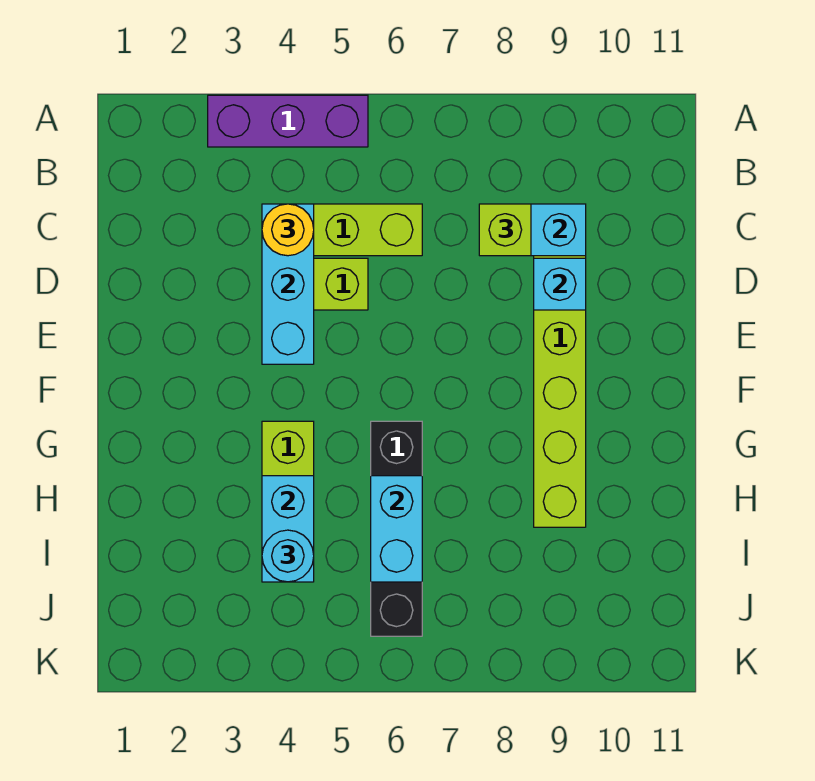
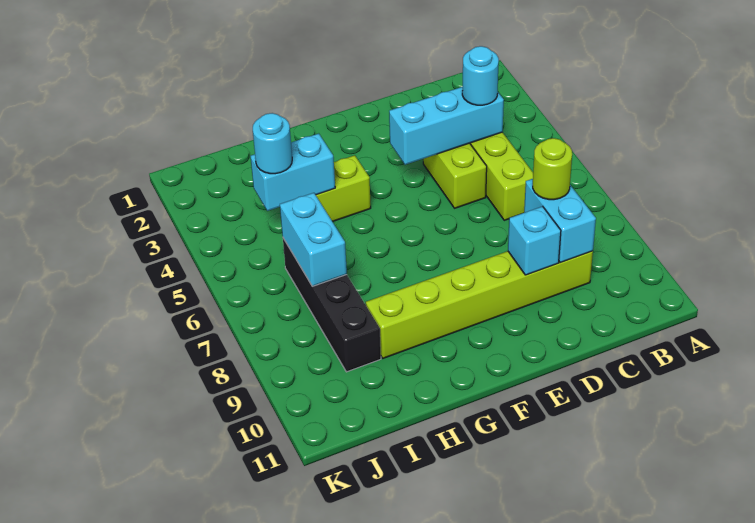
purple 1x3 brick [208,95,368,147] -> none
yellow 1x1 round brick [262,204,314,256] -> cyan 1x1 round brick [462,46,499,105]
lime 1x1 brick [479,204,531,256] -> lime 1x1 round brick [533,138,572,200]
black 1x4 brick [371,421,422,636] -> black 1x4 brick turned to [283,238,381,372]
cyan 1x2 brick [371,476,422,582] -> cyan 1x2 brick turned to [280,193,347,286]

